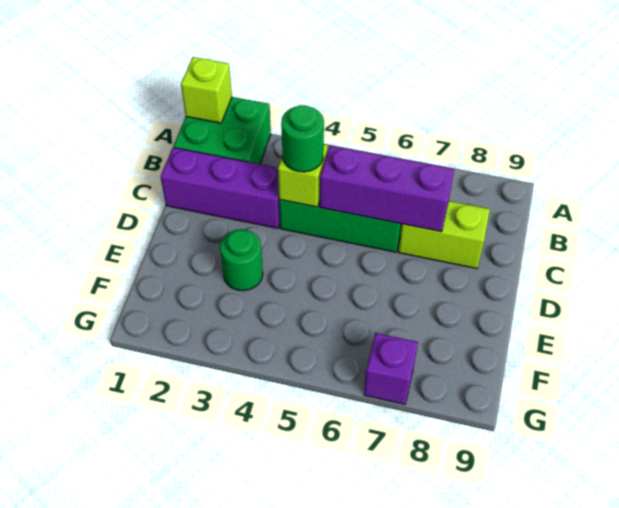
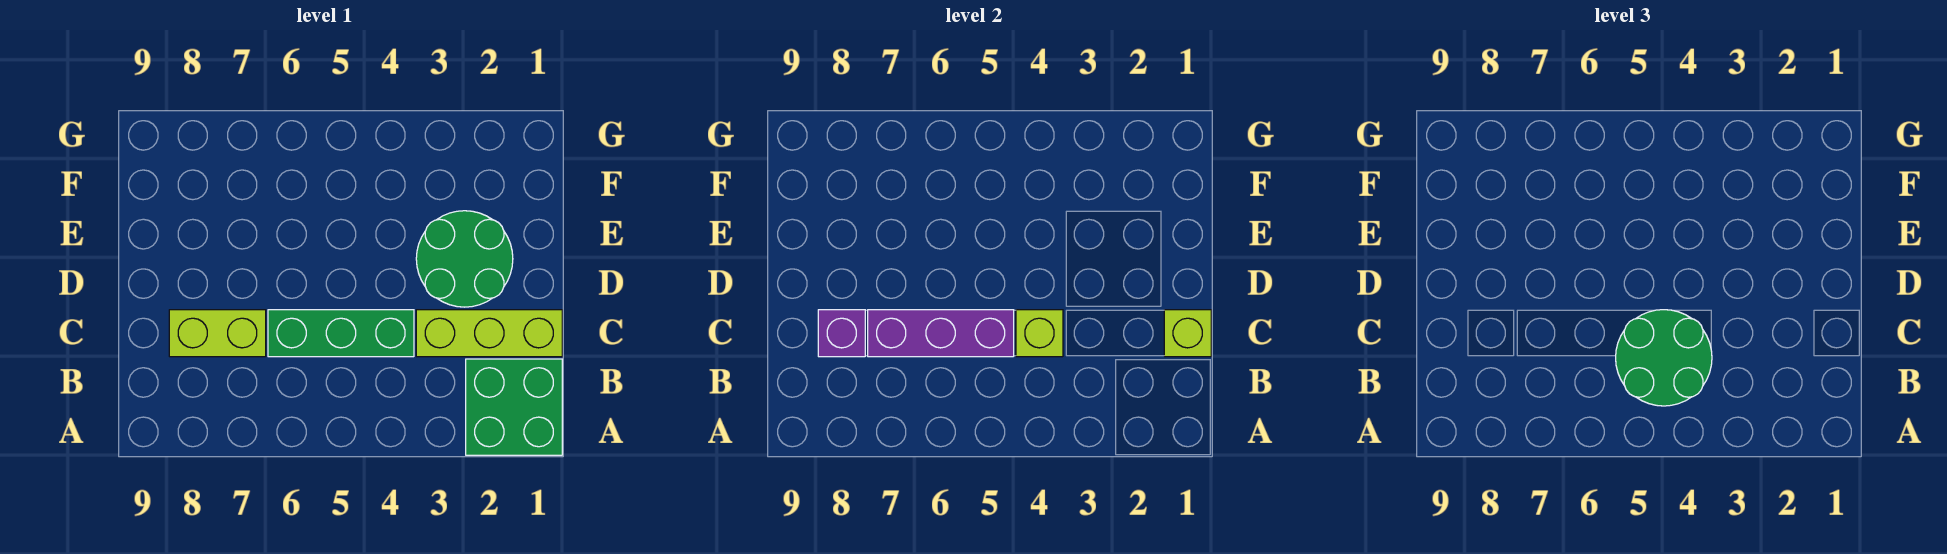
lime 1x1 brick [181,57,232,123] -> lime 1x1 brick moved to [1164,310,1211,357]
purple 1x3 brick [161,147,280,228] -> lime 1x3 brick [416,310,562,357]
green 1x1 round brick [281,105,324,172] -> green 2x2 round brick [1616,310,1712,406]
green 1x1 round brick [220,229,263,291] -> green 2x2 round brick [416,211,513,307]
purple 1x1 brick [364,333,418,404] -> purple 1x1 brick moved to [818,310,865,357]

